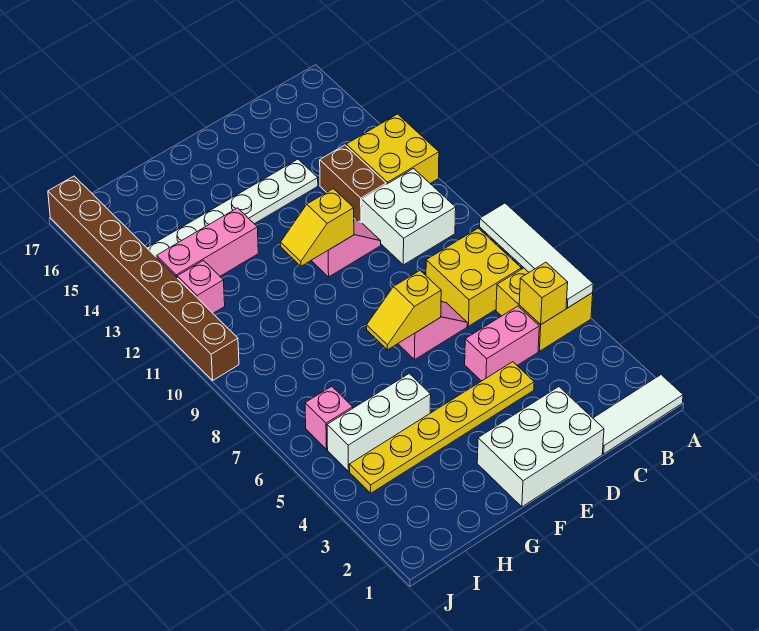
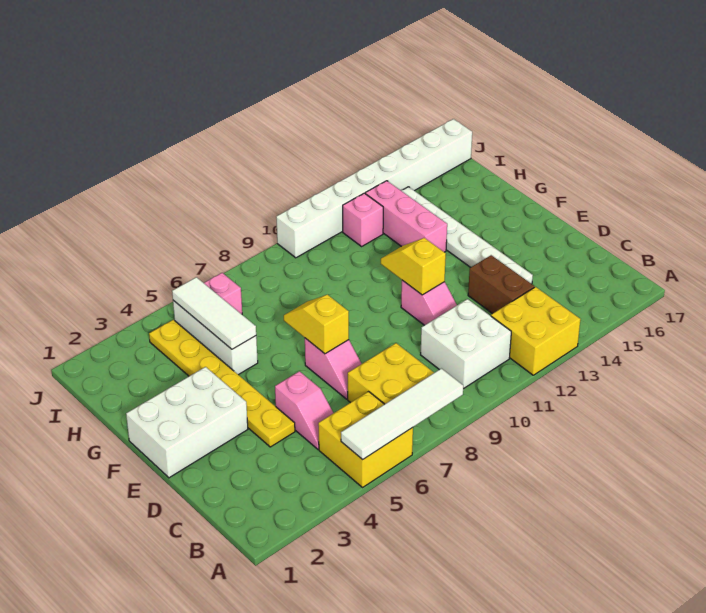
white 1x3 tile [593,375,683,454] -> white 1x3 tile moved to [172,277,256,349]
yellow 1x1 brick [519,262,568,325] -> none
pink 1x2 brick [465,306,539,381] -> pink 1x2 slope [275,371,333,449]
brown 1x2 brick [320,145,386,223] -> brown 1x2 brick turned to [468,255,534,314]
white 2x3 brick [477,387,604,507] -> white 2x3 brick turned to [126,367,248,478]
brown 1x8 brick [48,176,239,380] -> white 1x8 brick [276,119,472,258]

